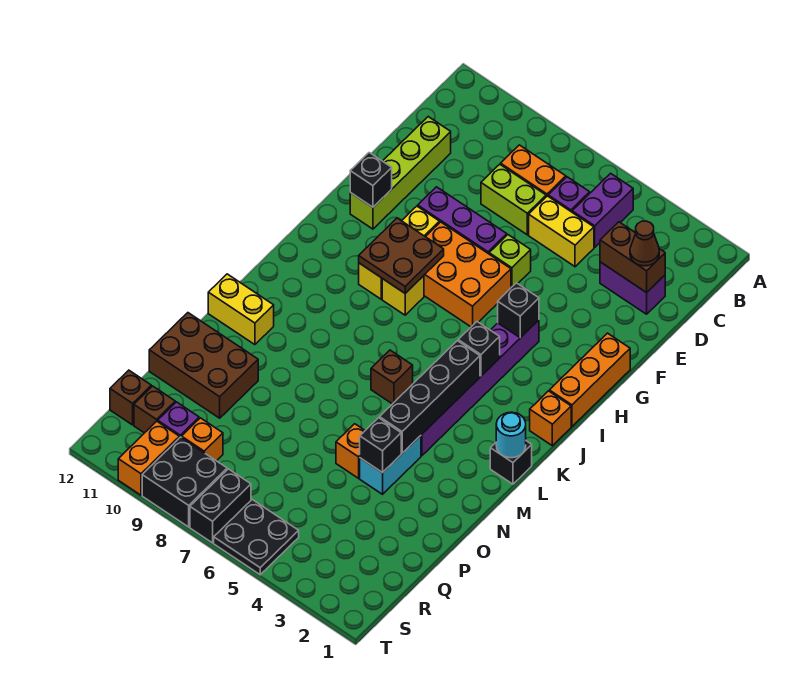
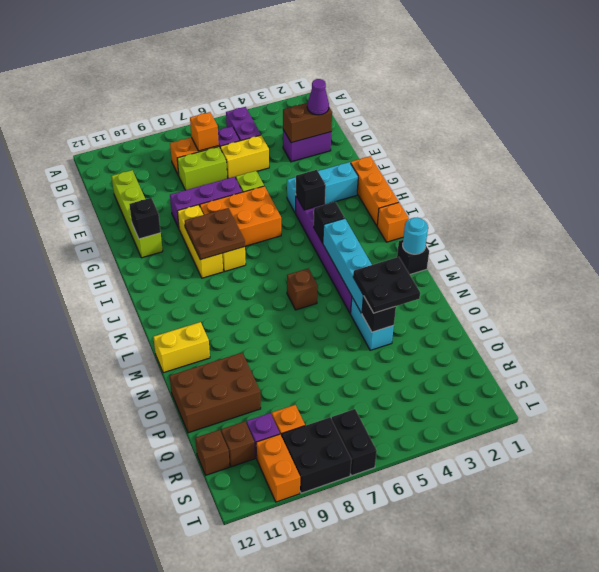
brown 1x1 cone [630,221,659,266] -> purple 1x1 cone [307,79,329,115]
none -> cyan 1x3 brick [287,162,358,213]
black 1x4 brick [379,341,480,453] -> cyan 1x4 brick [323,218,372,313]
orange 1x1 brick [336,424,365,478] -> orange 1x1 brick moved to [190,112,219,151]
black 2x2 plate [214,500,299,575] -> black 2x2 plate moved to [353,257,420,313]

